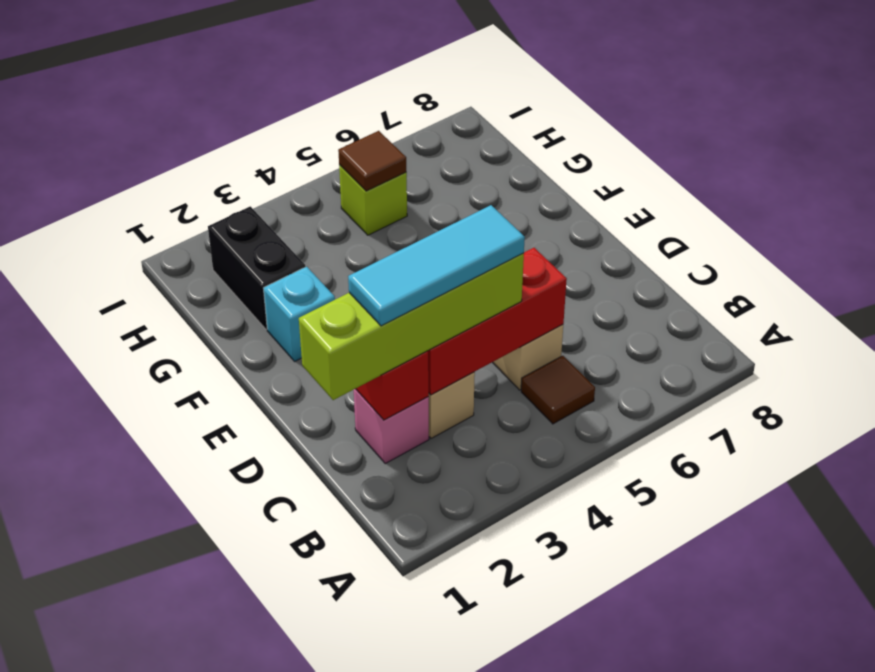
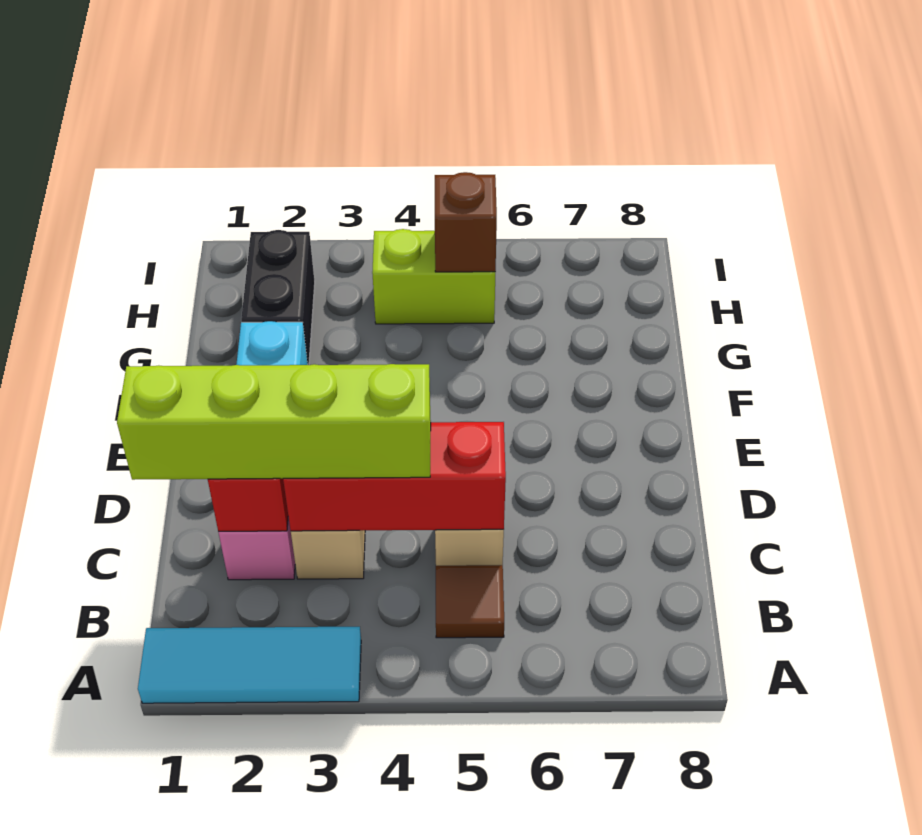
cyan 1x3 tile [348,205,525,326] -> cyan 1x3 tile moved to [138,627,361,703]
lime 1x1 brick [339,165,407,235] -> lime 1x2 brick [372,229,495,324]
brown 1x1 tile [338,131,406,191] -> brown 1x1 brick [435,172,497,272]

